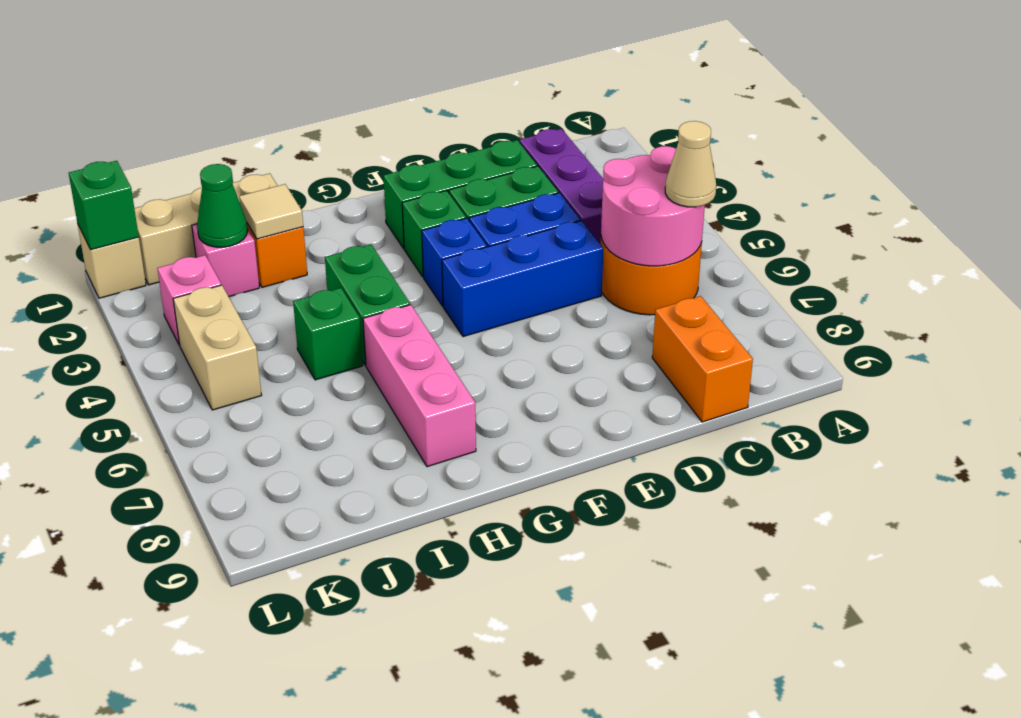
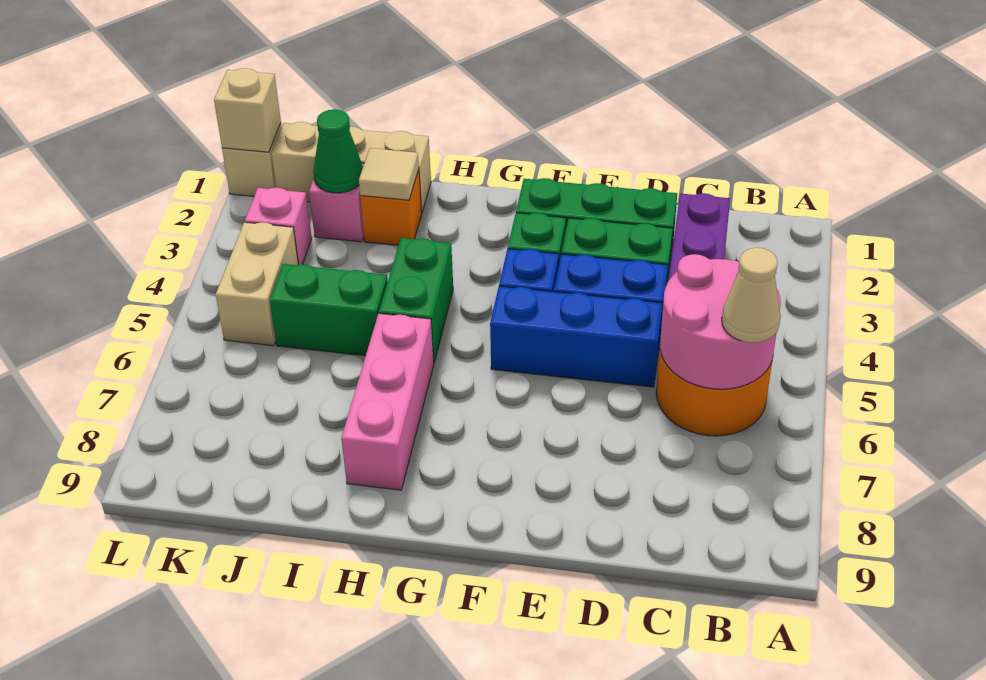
orange 1x2 brick [652,296,753,422] -> none
green 1x1 brick [293,288,363,380] -> green 1x2 brick [270,264,388,356]
green 1x1 brick [69,161,139,250] -> tan 1x1 brick [214,68,281,152]

